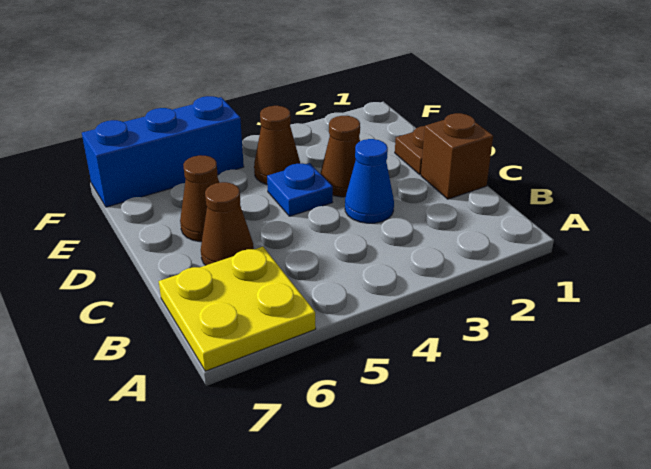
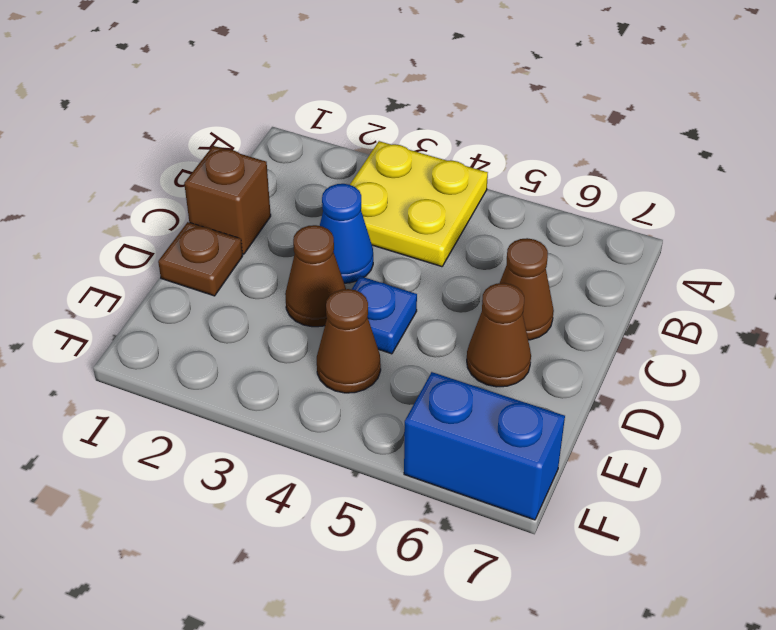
yellow 2x2 plate [159,247,316,371] -> yellow 2x2 plate moved to [350,141,488,267]
blue 1x3 brick [82,96,244,207] -> blue 1x2 brick [404,372,565,520]

